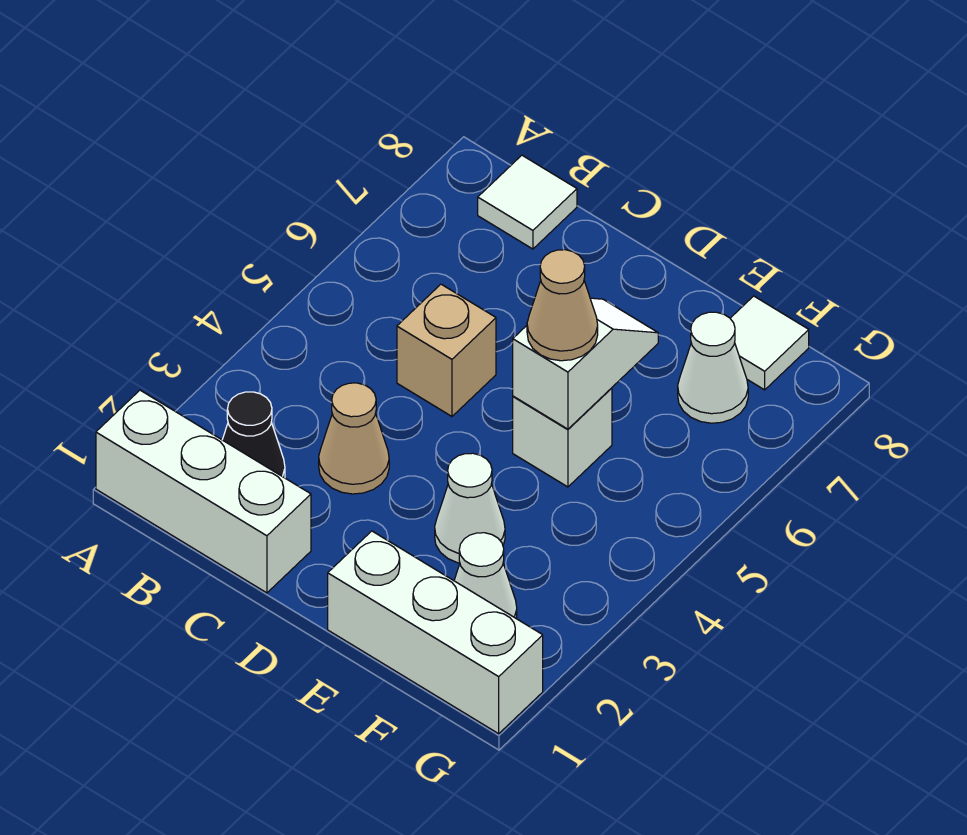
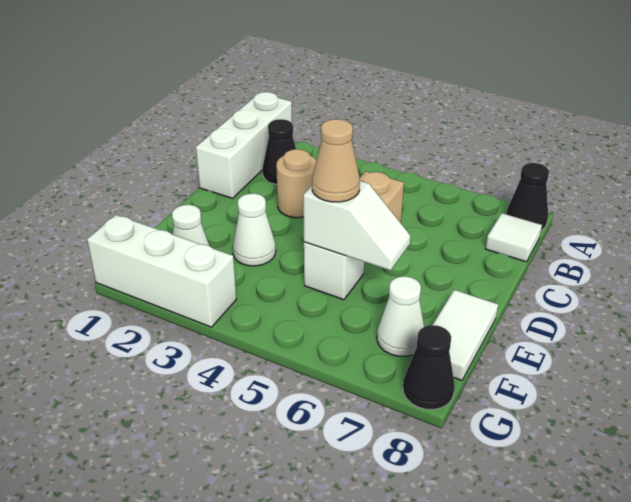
none -> black 1x1 cone [506,163,549,230]
tan 1x1 cone [319,383,389,494] -> tan 1x1 round brick [276,149,316,218]
white 1x3 brick [328,531,543,734] -> white 1x3 brick turned to [87,215,236,327]
white 1x1 tile [730,296,809,390] -> white 1x2 tile [433,290,498,381]
none -> black 1x1 cone [403,325,455,409]

